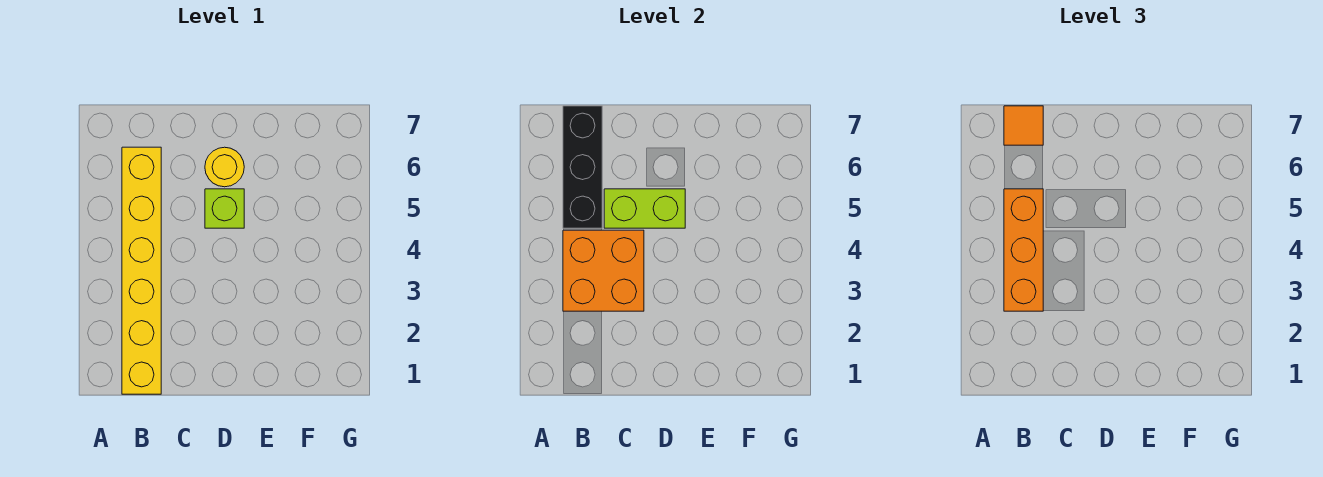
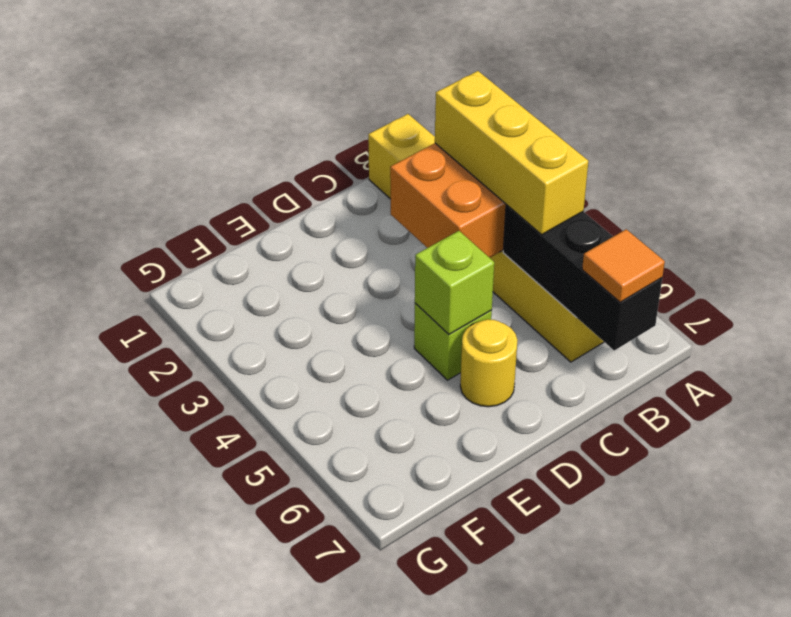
orange 1x3 brick [1004,189,1043,311] -> yellow 1x3 brick [435,71,588,234]
lime 1x2 brick [604,189,685,228] -> lime 1x1 brick [415,231,494,334]

